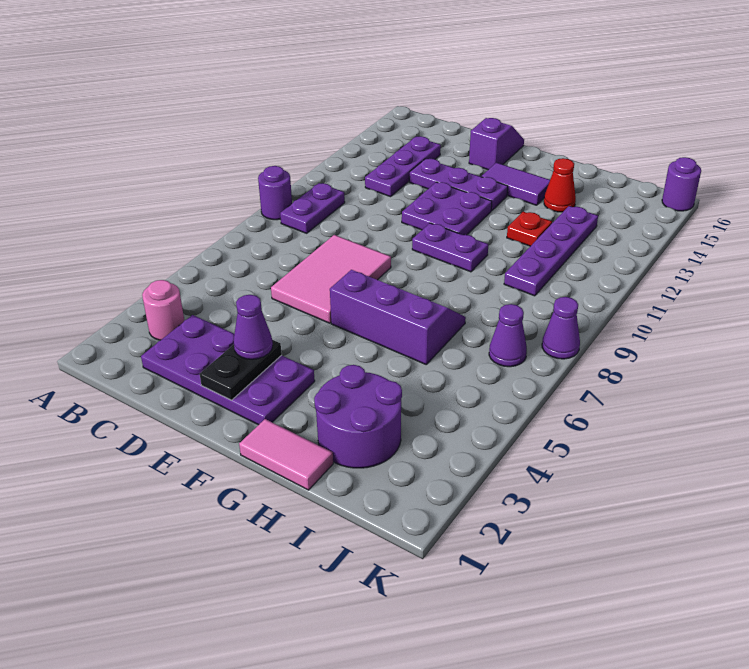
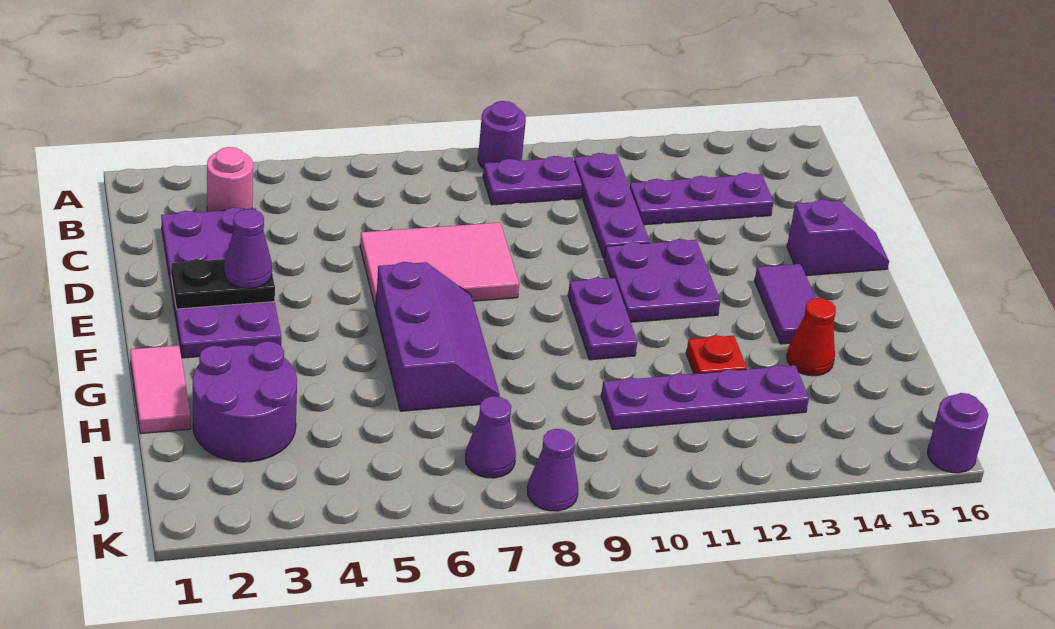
purple 1x3 plate [409,159,508,211] -> purple 1x3 plate moved to [574,153,650,258]

